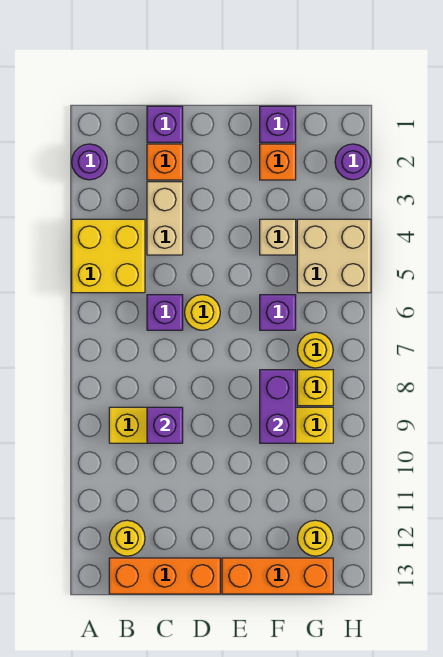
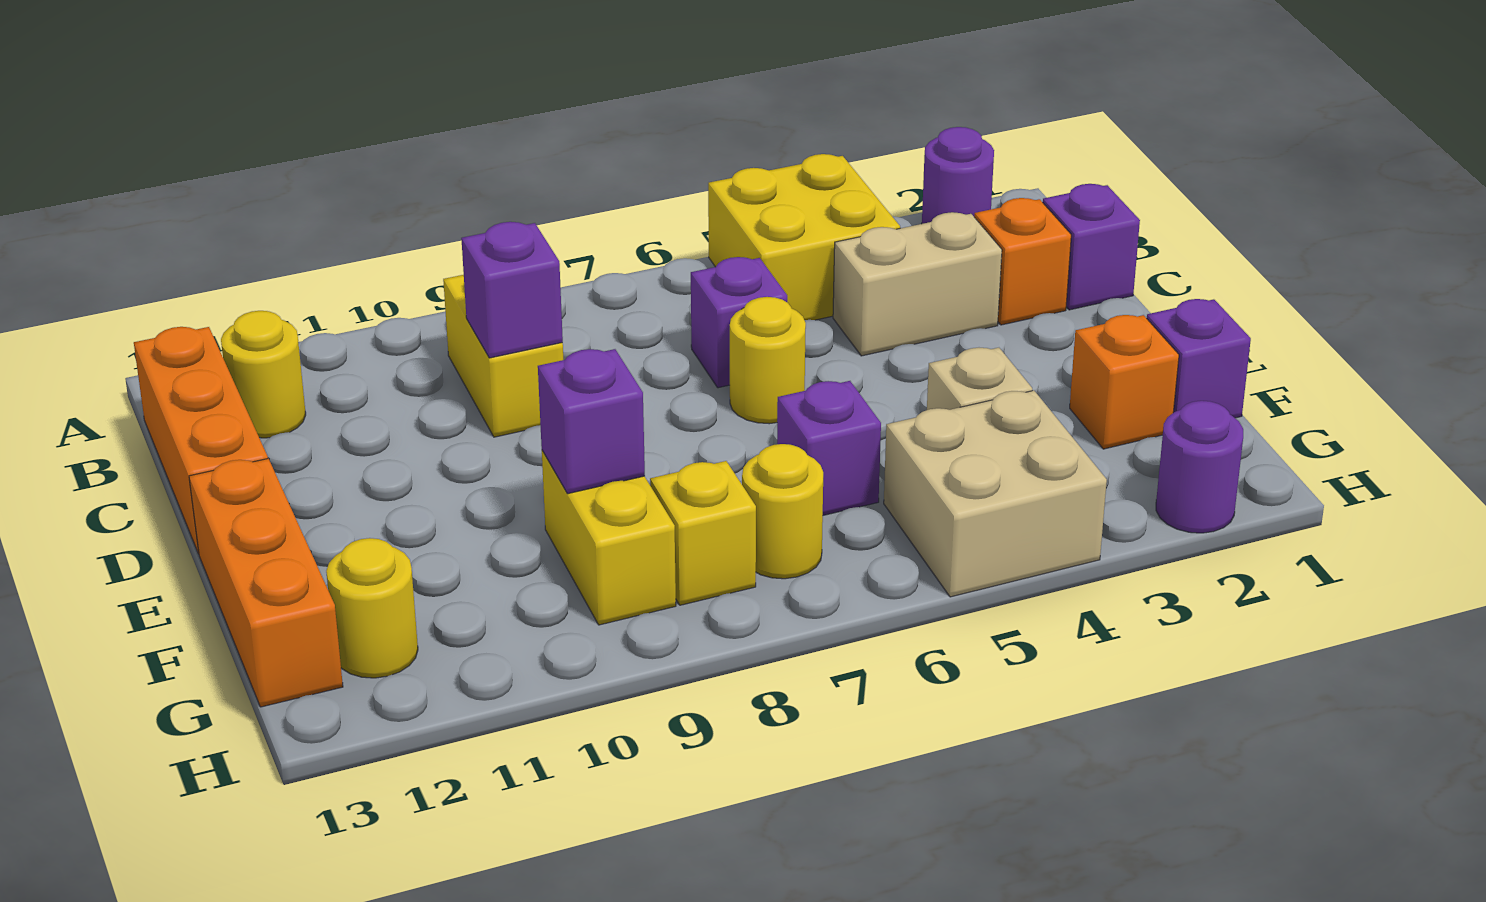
purple 1x2 brick [260,370,296,443] -> purple 1x1 brick [538,349,645,494]

